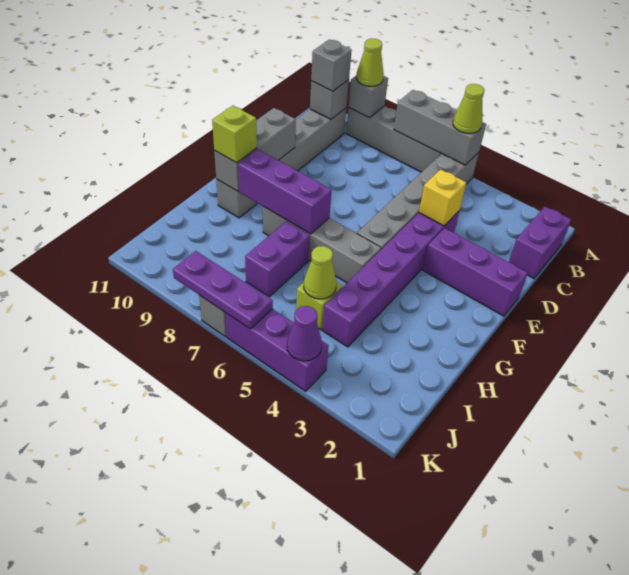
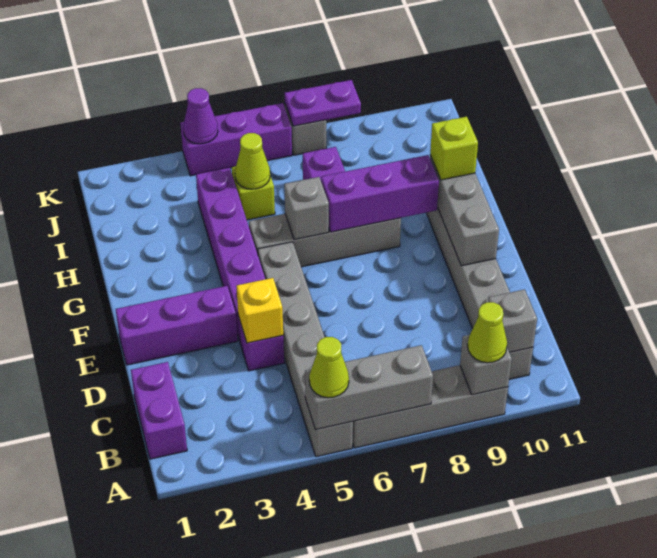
grey 1x1 brick [311,40,352,91] -> grey 1x1 brick moved to [284,177,329,240]
purple 1x3 plate [173,251,273,329] -> purple 1x2 plate [285,80,361,126]

